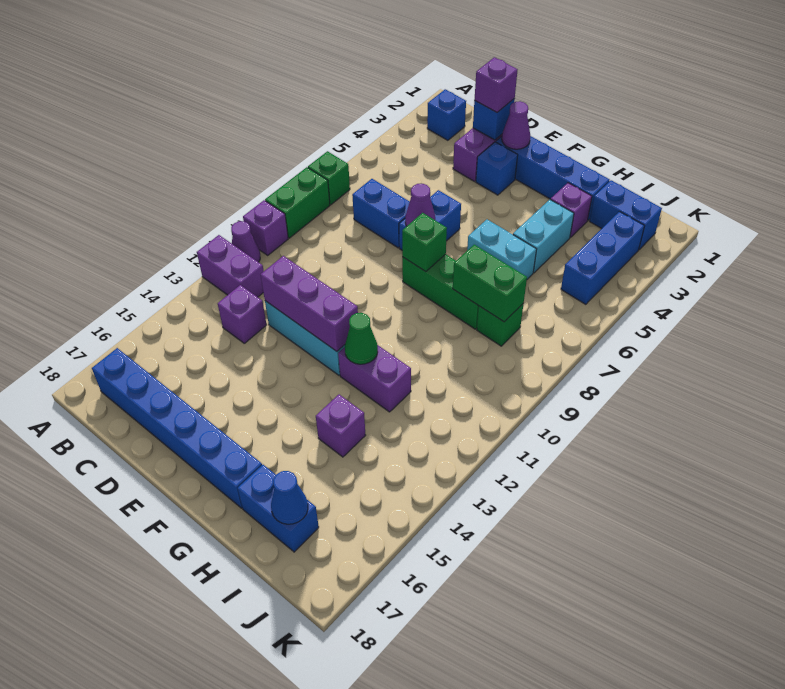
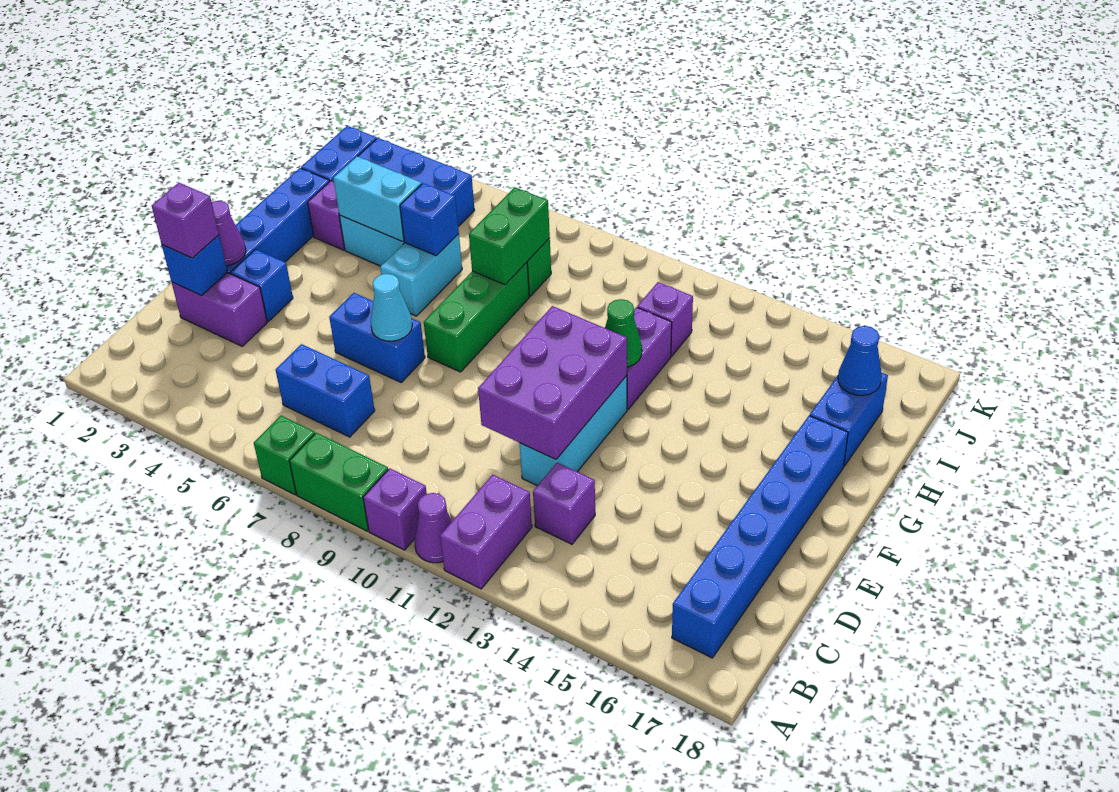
blue 1x1 brick [427,89,466,140] -> blue 1x1 brick moved to [400,183,459,256]
blue 1x2 brick [352,179,410,248] -> blue 1x2 brick turned to [275,344,375,437]
purple 1x3 brick [261,256,358,351] -> purple 2x3 brick [478,306,627,459]
purple 1x1 cone [405,183,435,226] -> cyan 1x1 cone [371,274,412,341]
green 1x1 brick [402,213,447,272] -> none
none -> cyan 1x2 brick [333,156,422,242]
purple 1x1 brick [316,395,366,457] -> purple 1x1 brick moved to [637,282,693,356]

